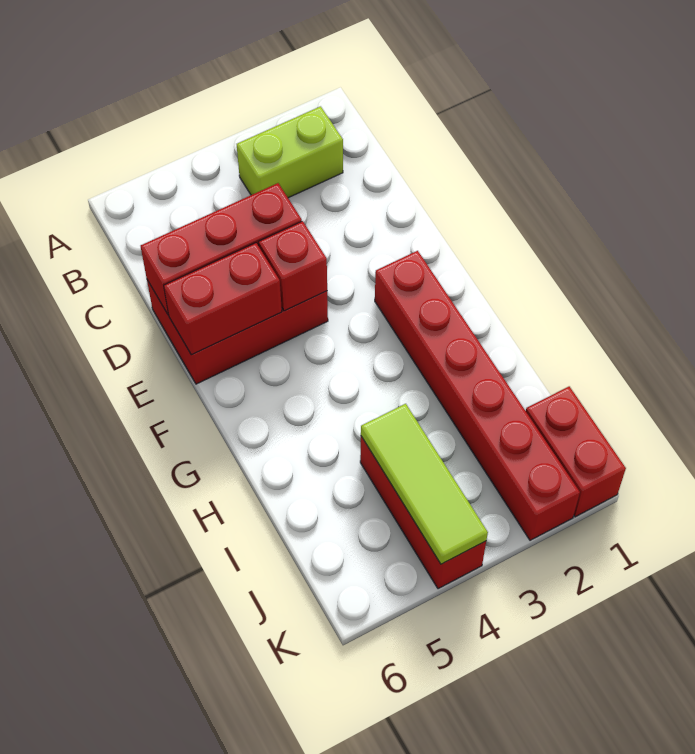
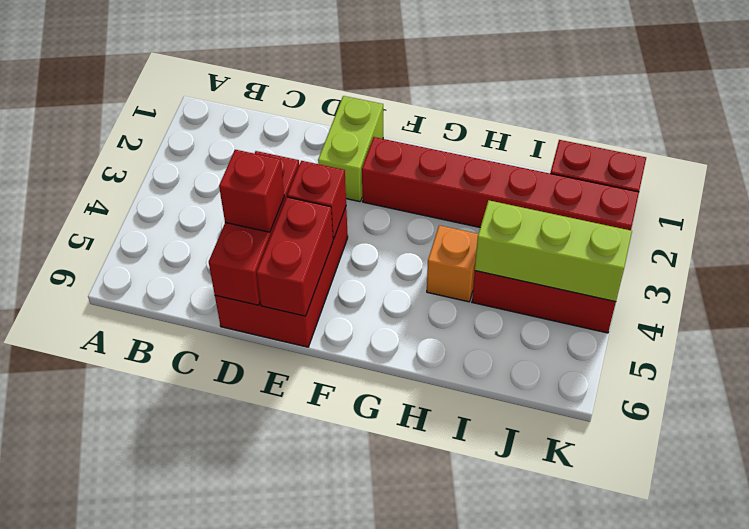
lime 1x2 brick [237,106,343,198] -> lime 1x2 brick moved to [318,96,383,202]
none -> red 1x1 brick [219,150,284,232]
none -> orange 1x1 brick [427,225,478,302]
lime 1x3 tile [361,404,488,564] -> lime 1x3 brick [475,200,632,302]

